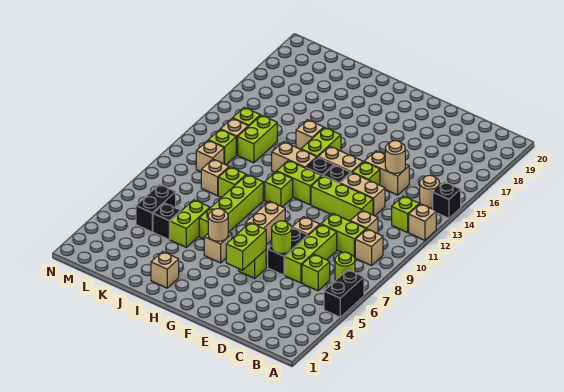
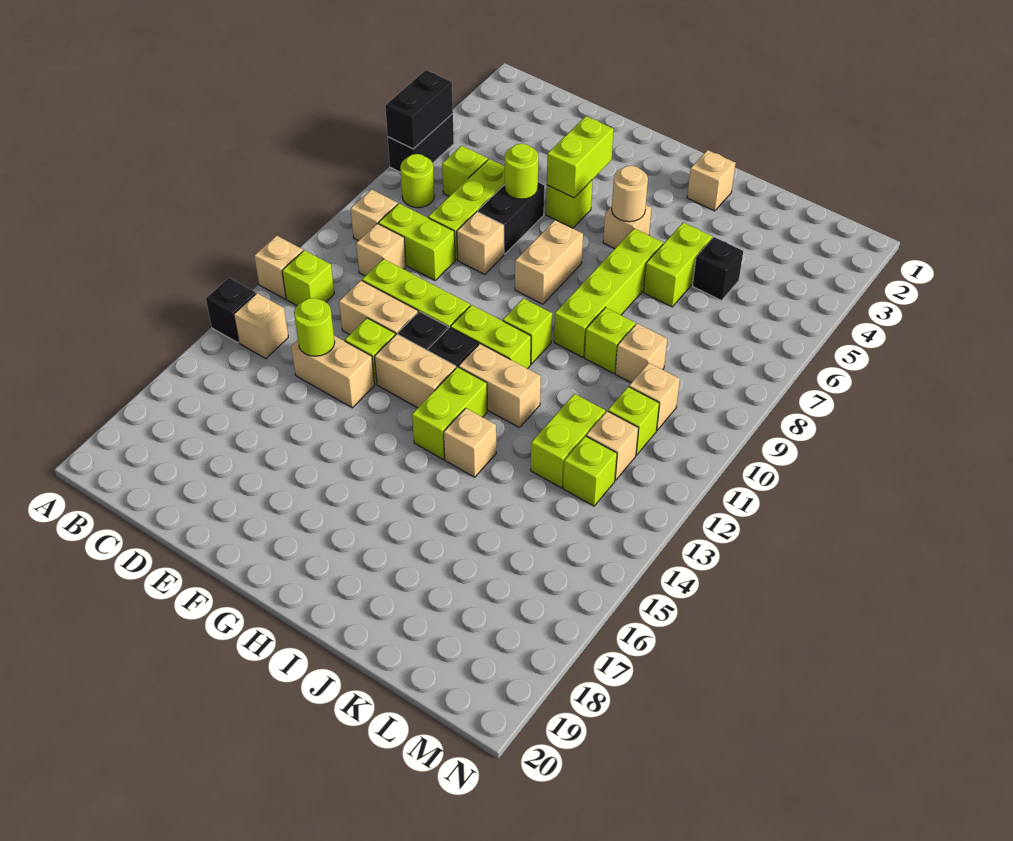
tan 1x1 round brick [420,175,440,208] -> tan 1x1 brick [234,293,288,358]
tan 1x1 round brick [385,141,405,173] -> lime 1x1 round brick [294,298,335,356]
black 1x2 brick [136,184,176,232] -> black 1x2 brick moved to [385,70,453,149]

